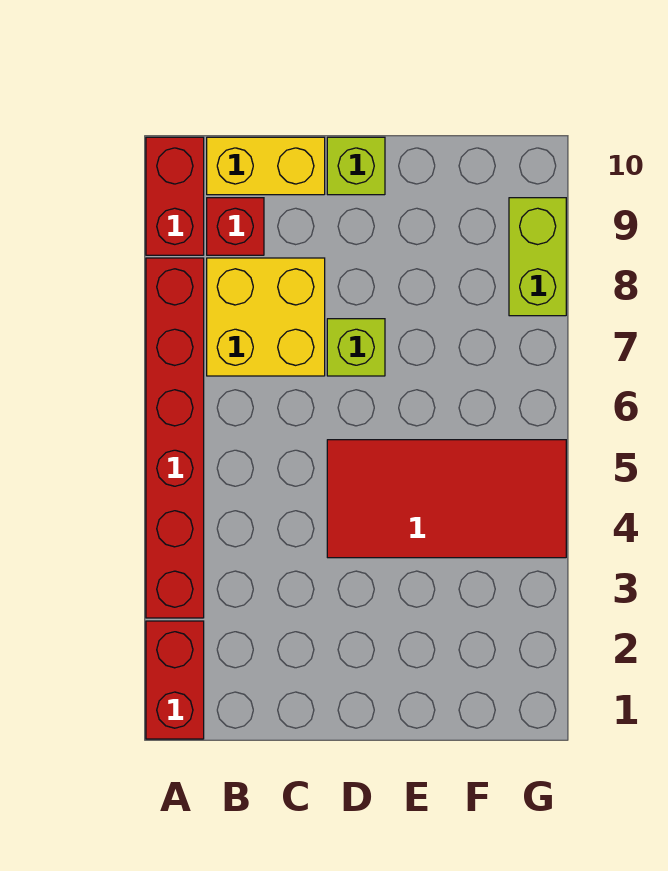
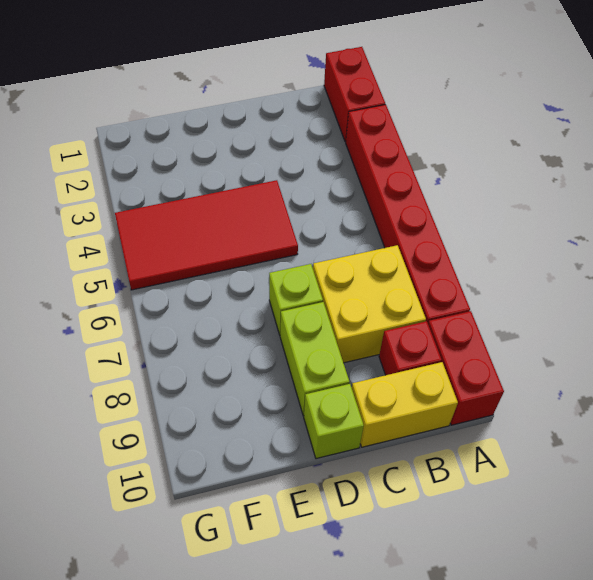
lime 1x2 brick [509,198,566,316] -> lime 1x2 brick moved to [280,302,349,416]

